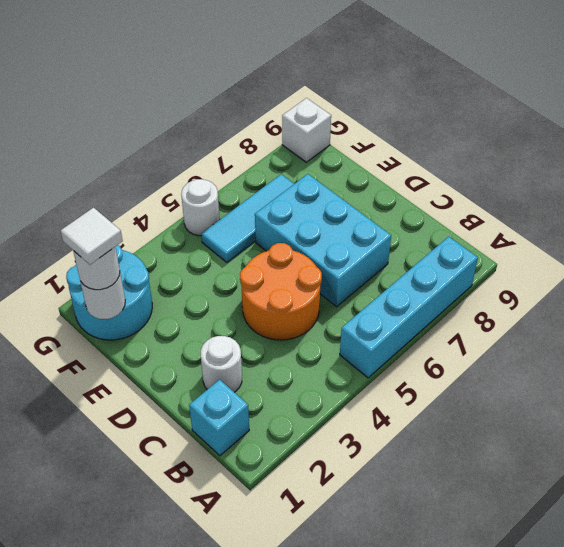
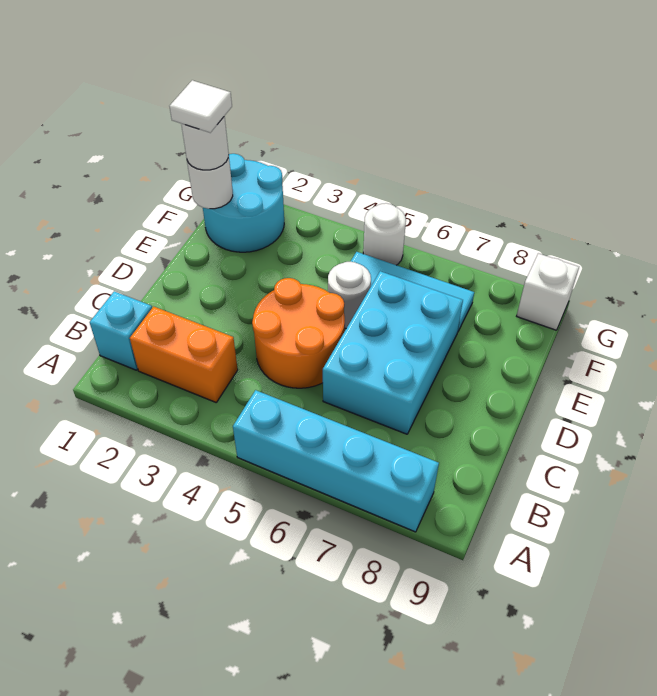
none -> orange 1x2 brick [130,307,238,402]
white 1x1 round brick [201,336,242,392] -> white 1x1 round brick moved to [328,262,371,328]

